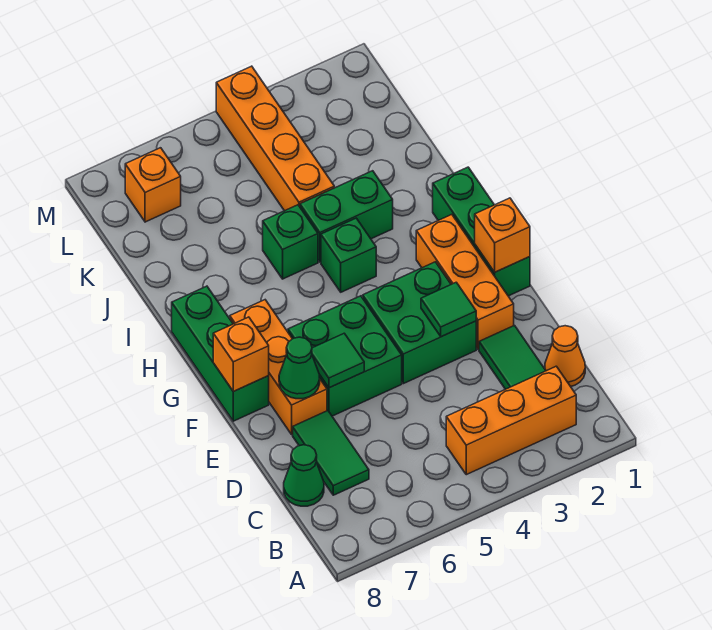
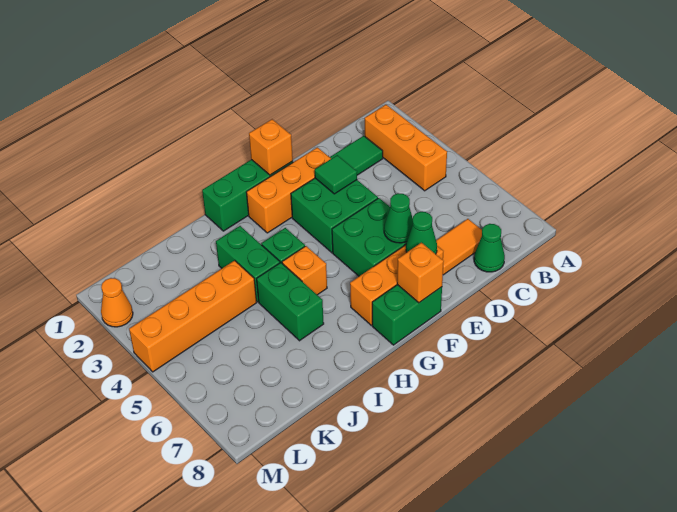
orange 1x1 cone [545,326,585,387] -> orange 1x1 cone moved to [101,278,133,327]
green 1x2 tile [293,411,369,495] -> orange 1x2 tile [436,219,482,275]
green 1x1 tile [312,333,364,388] -> green 1x1 cone [384,193,413,243]
green 1x3 brick [172,286,269,421] -> green 1x2 brick [372,285,442,345]
green 1x1 brick [263,205,318,279] -> green 1x2 brick [257,263,324,341]
orange 1x1 brick [125,148,181,222] -> orange 1x1 brick moved to [282,246,327,295]

